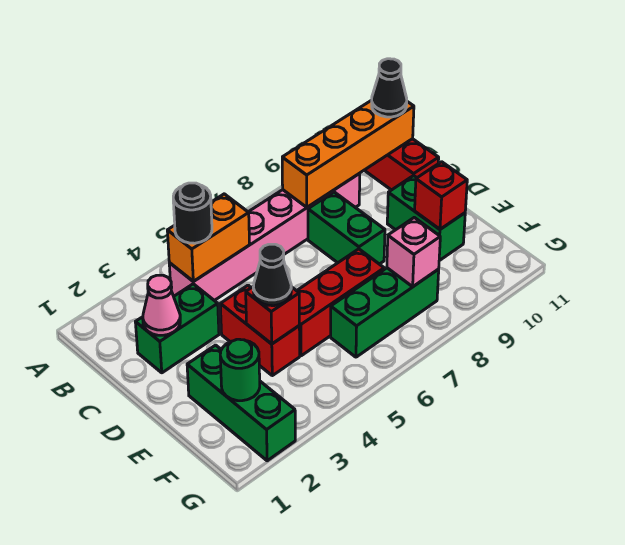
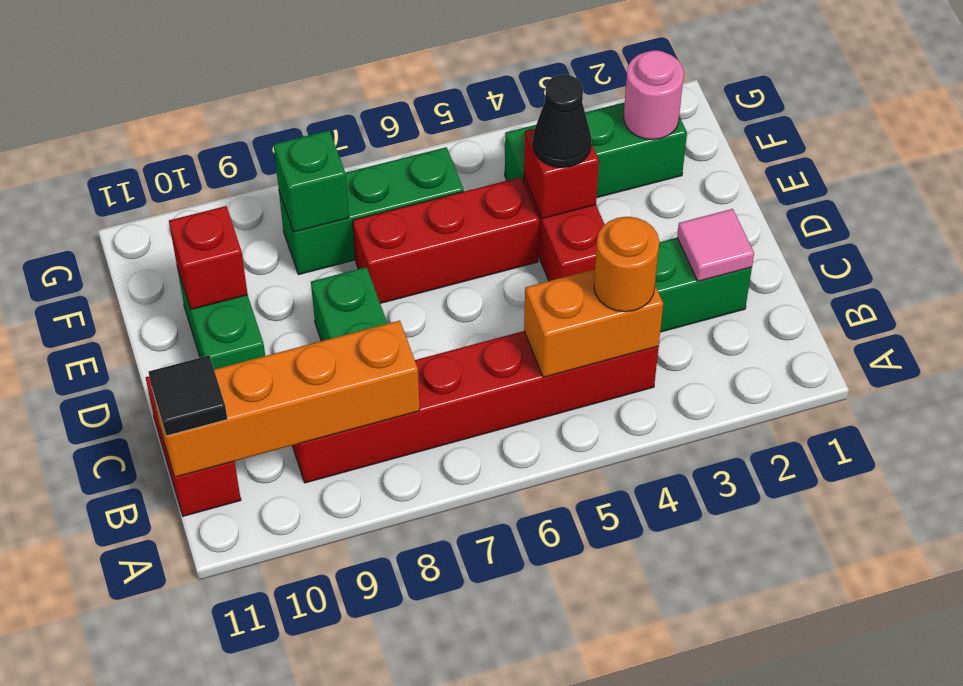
pink 1x6 brick [169,174,360,300] -> red 1x6 brick [292,331,659,483]
black 1x1 round brick [173,183,212,243] -> orange 1x1 round brick [594,217,659,312]
black 1x1 cone [372,59,407,117] -> black 1x1 tile [149,356,227,436]
pink 1x1 cone [143,275,180,335] -> pink 1x1 tile [677,209,754,281]
green 1x3 brick [187,345,295,461] -> green 1x3 brick turned to [505,102,687,198]
green 1x1 round brick [220,339,260,401] -> pink 1x1 round brick [624,50,684,140]
pink 1x1 brick [387,218,440,287] -> green 1x1 brick [274,130,349,232]

